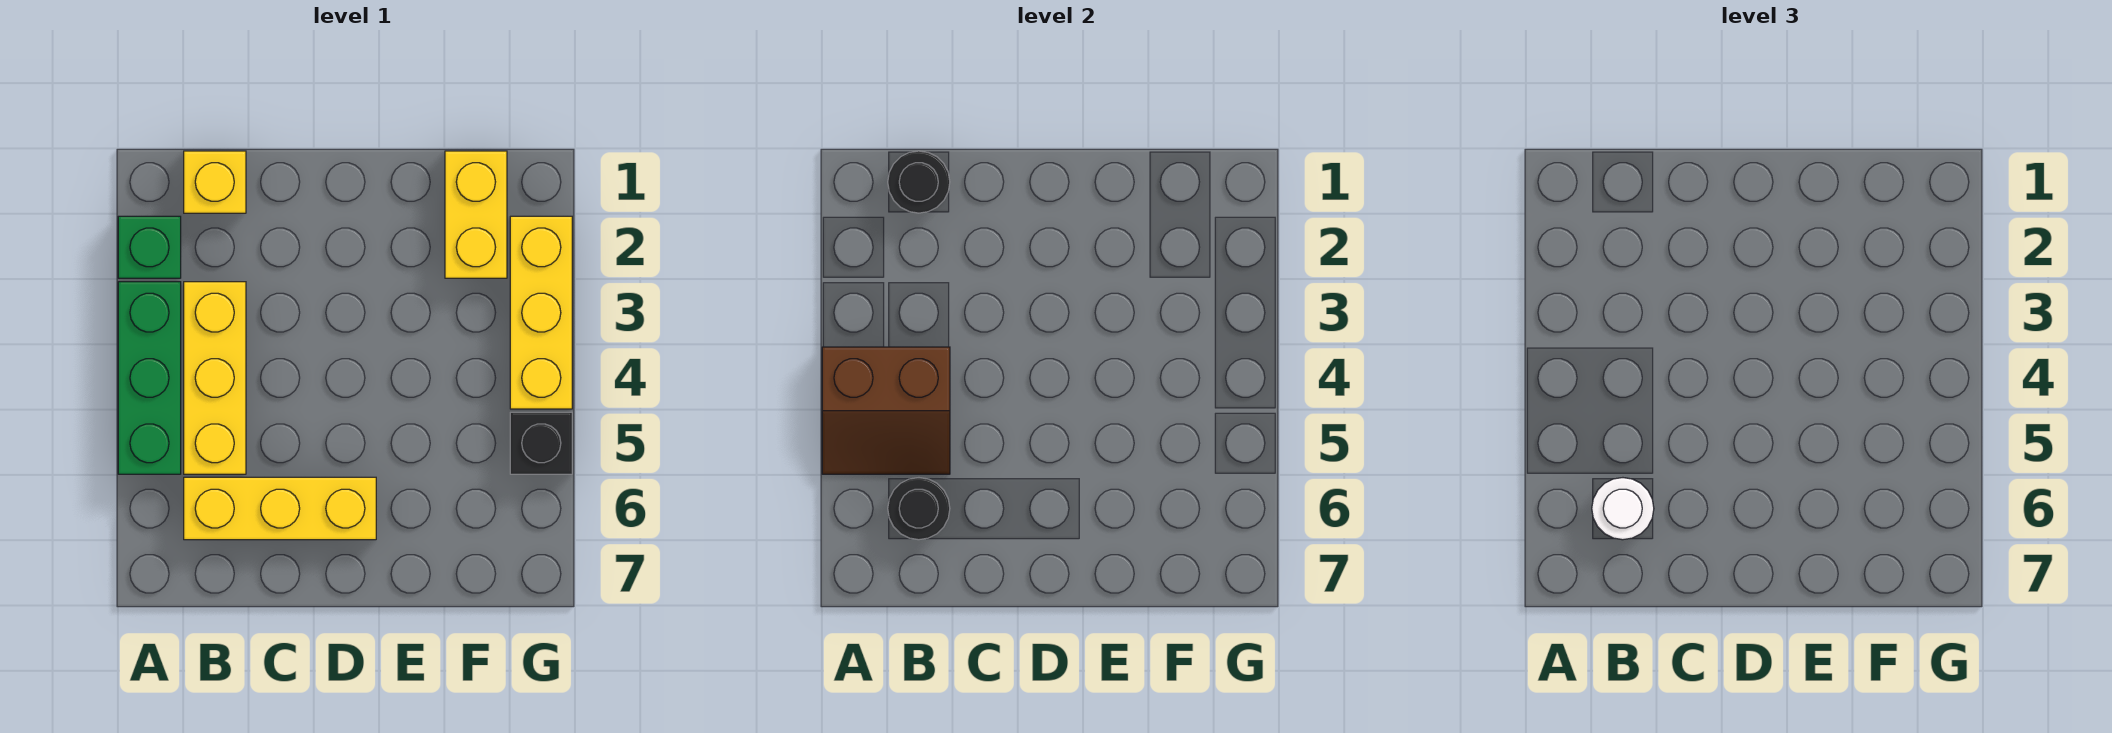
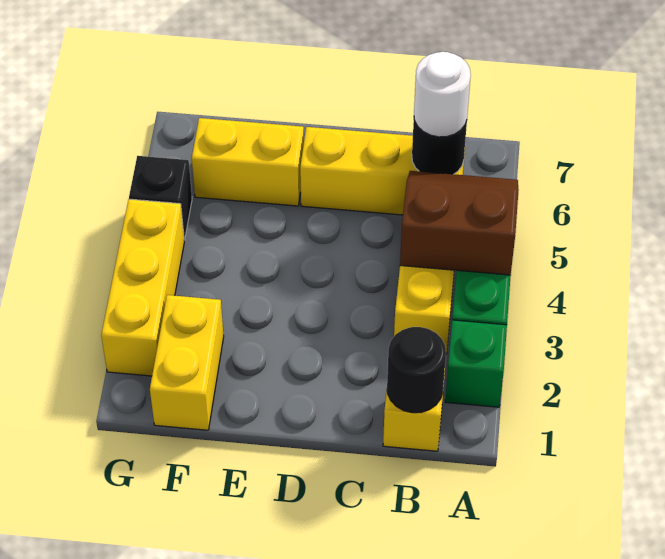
none -> yellow 1x2 brick [192,118,304,206]

